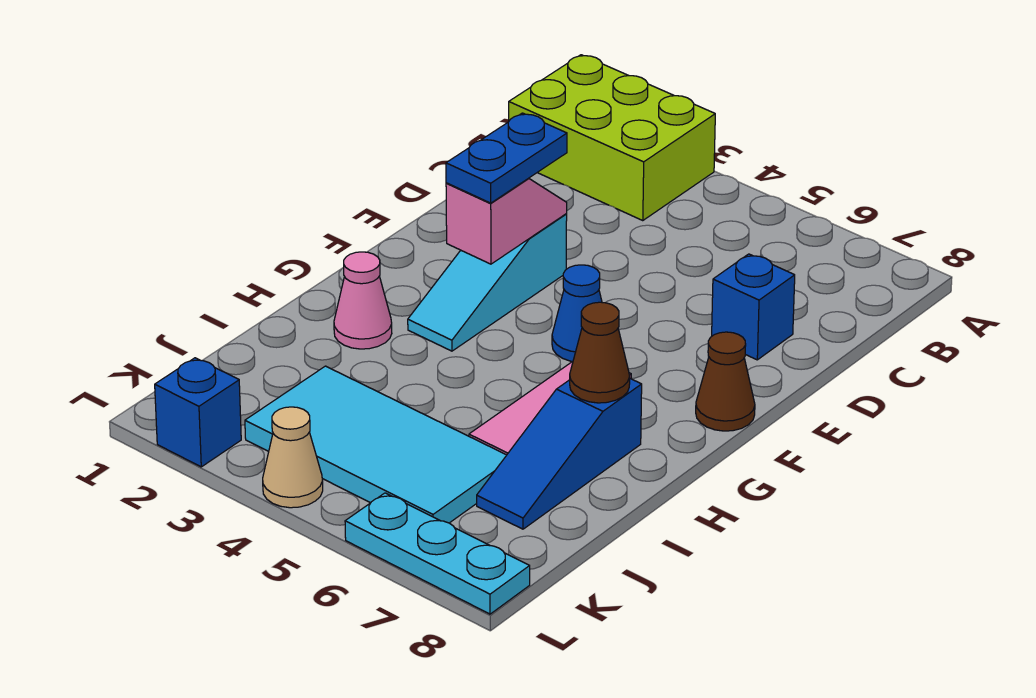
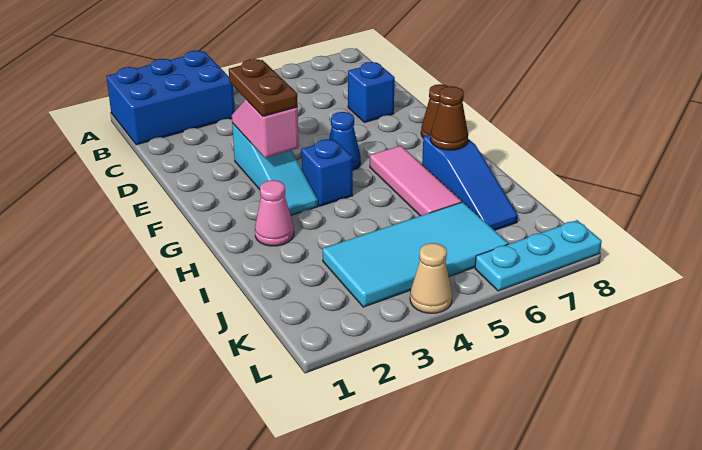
lime 2x3 brick [509,55,715,221] -> blue 2x3 brick [106,51,235,145]
blue 1x2 plate [446,113,567,203] -> brown 1x2 plate [229,59,298,116]
blue 1x1 brick [155,358,241,467] -> blue 1x1 brick moved to [301,139,353,206]

